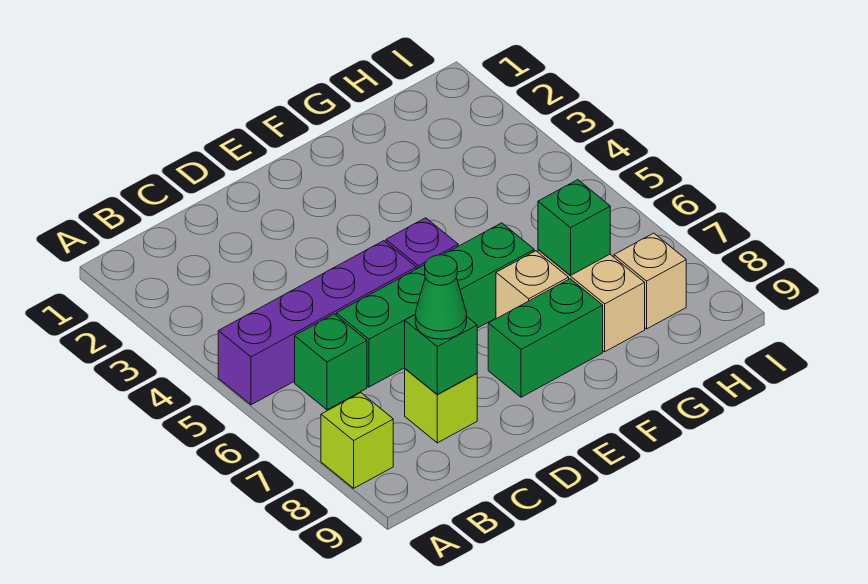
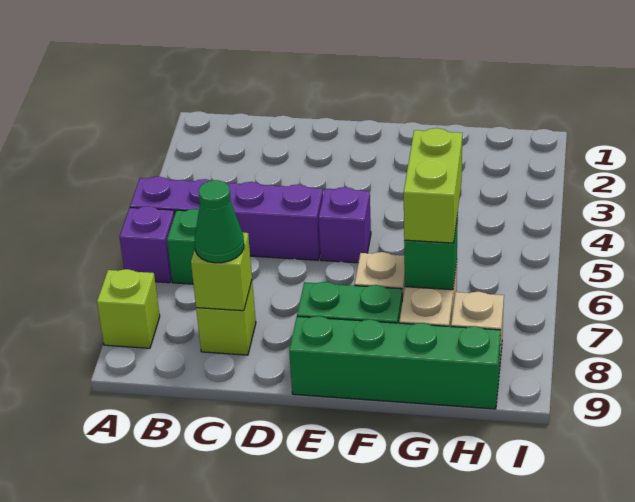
none -> purple 1x1 brick [120,206,175,283]
green 1x4 brick [336,223,534,387] -> green 1x4 brick moved to [289,316,501,409]
green 1x1 brick [405,315,477,394] -> lime 1x1 brick [191,233,252,311]
none -> lime 1x2 brick [404,128,462,243]

